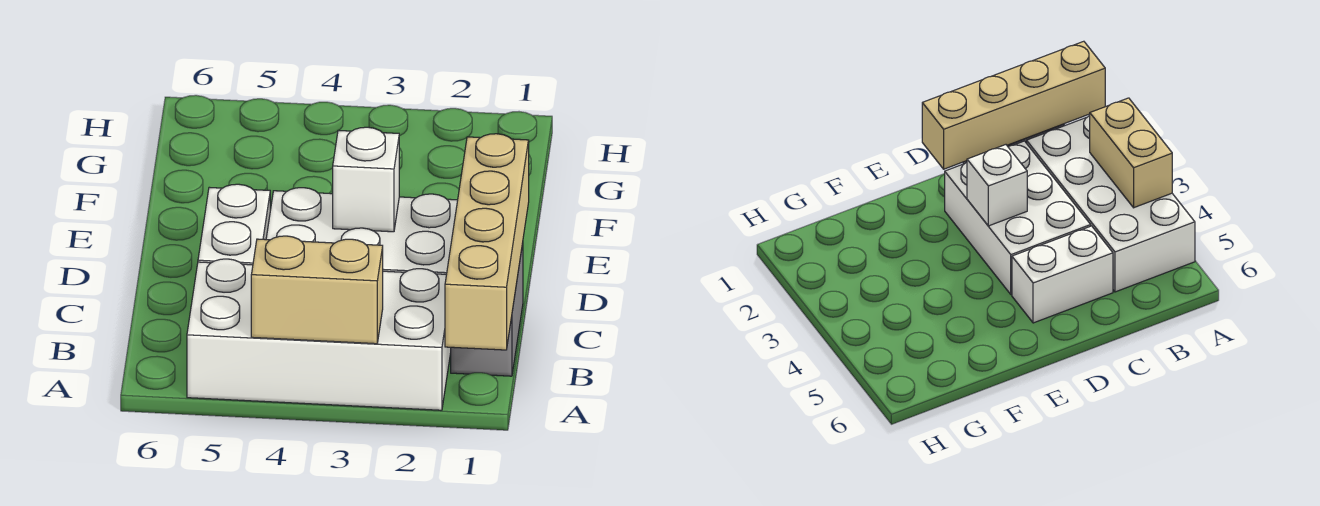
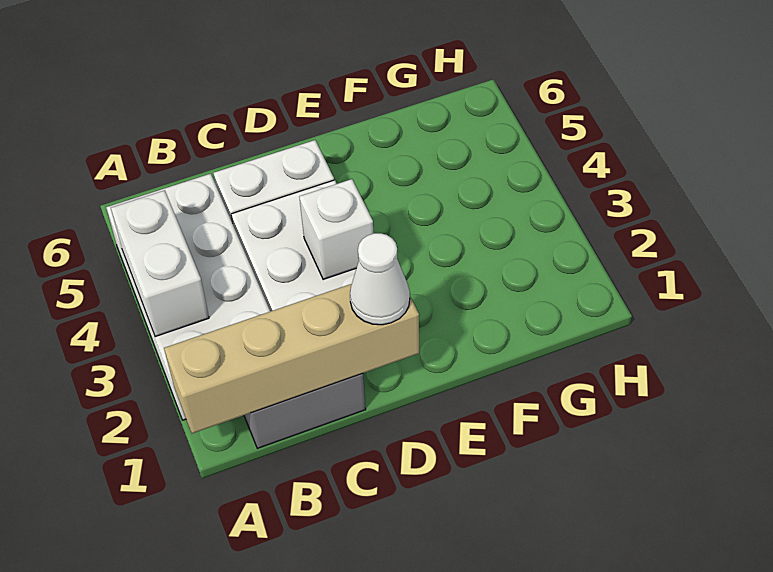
tan 1x2 brick [251,236,383,344] -> white 1x2 brick [111,190,209,337]
none -> white 1x1 cone [350,233,410,325]

